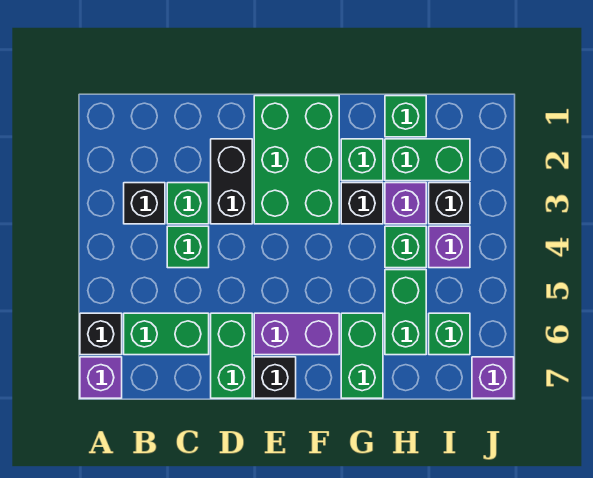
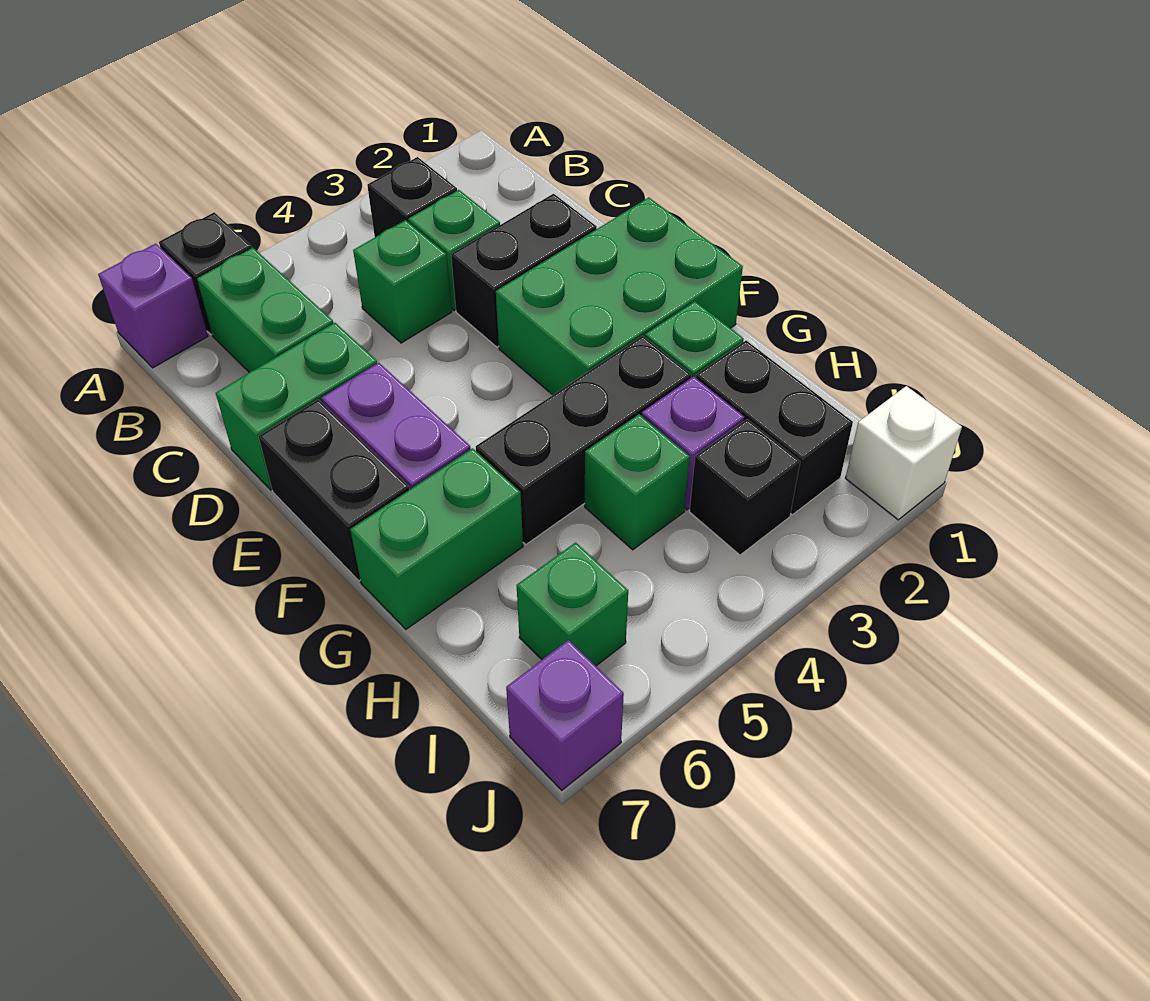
black 1x1 brick [254,357,296,398] -> black 1x2 brick [258,400,409,581]
black 1x1 brick [341,183,383,224] -> black 1x3 brick [476,336,691,545]
green 1x1 brick [385,96,426,137] -> none
green 1x2 brick [385,139,470,181] -> black 1x2 brick [696,340,853,515]
green 1x2 brick [385,270,426,355] -> none
purple 1x1 brick [429,226,470,268] -> none
none -> white 1x1 brick [846,386,962,520]

